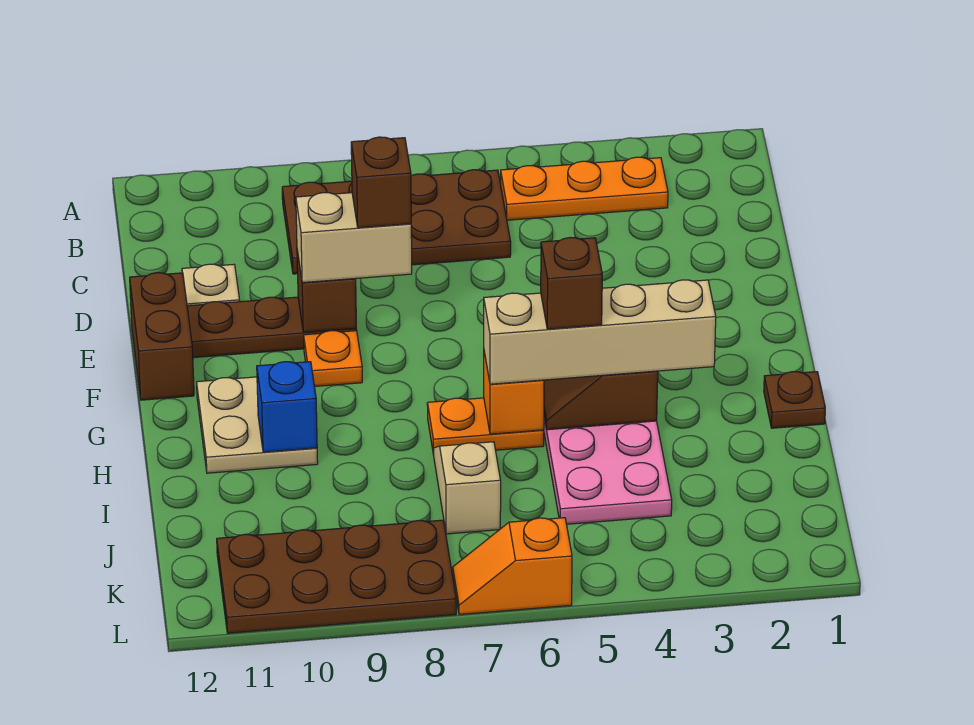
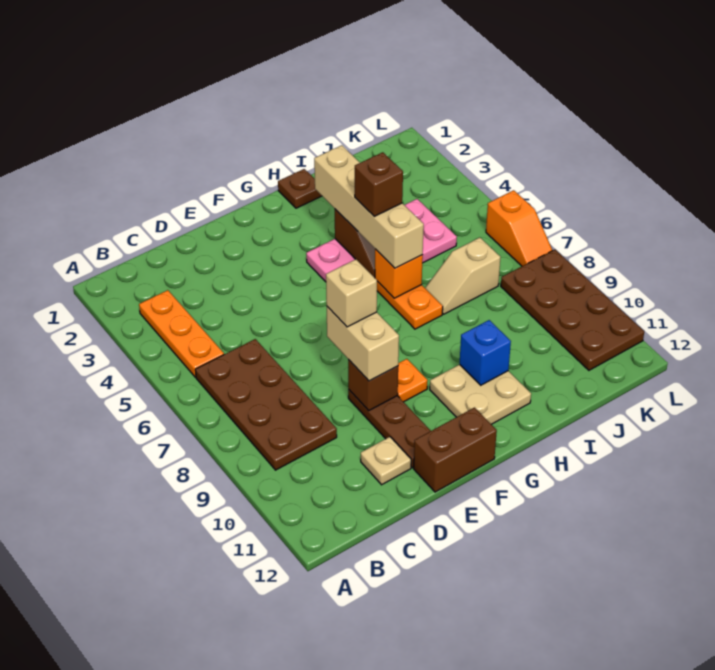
brown 1x1 brick [351,137,411,228] -> tan 1x1 brick [326,259,377,327]

